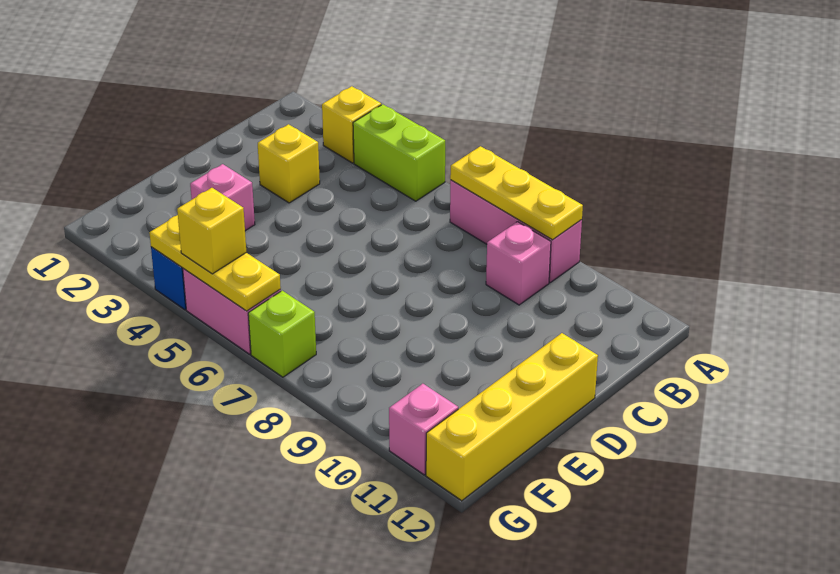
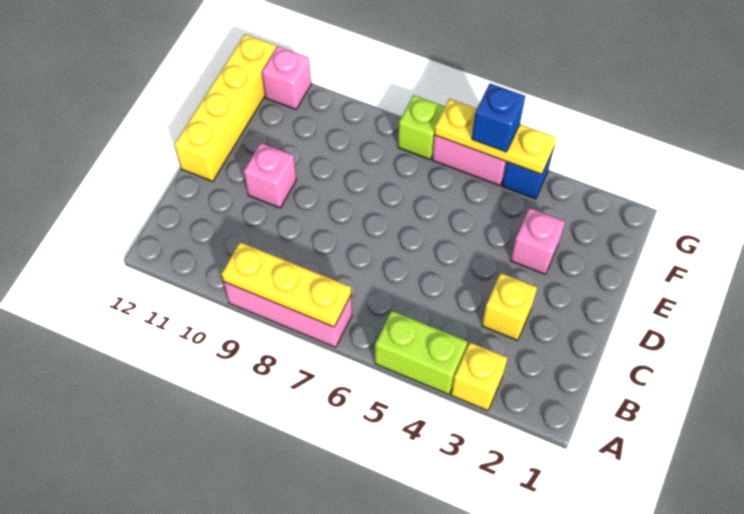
pink 1x1 brick [486,222,551,305] -> pink 1x1 brick moved to [244,143,296,208]
yellow 1x1 brick [177,188,246,274] -> blue 1x1 brick [472,83,525,152]

